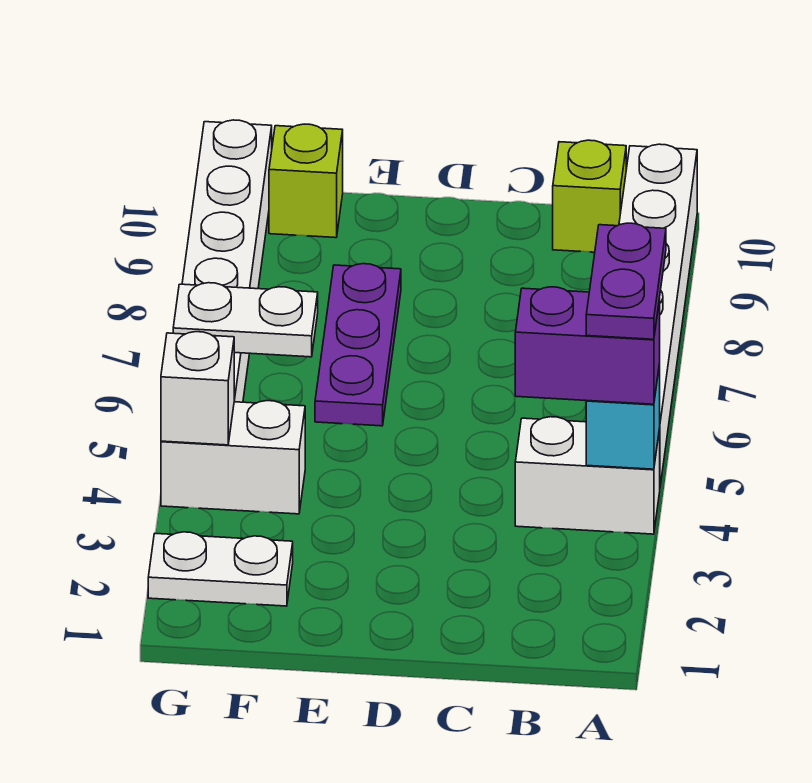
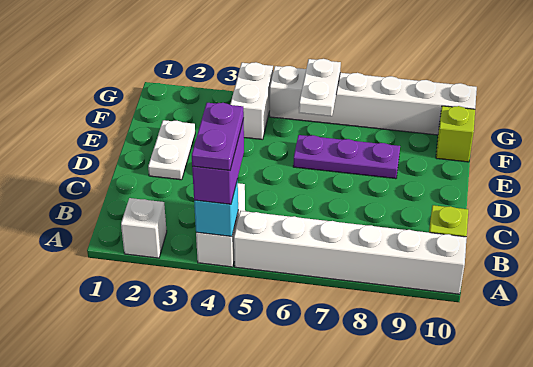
purple 1x2 plate [586,223,666,339] -> purple 1x2 plate turned to [192,103,244,170]
white 1x2 plate [148,532,293,606] -> white 1x2 plate moved to [148,120,195,180]
white 1x1 brick [161,332,234,445] -> white 1x1 brick moved to [121,198,167,258]

